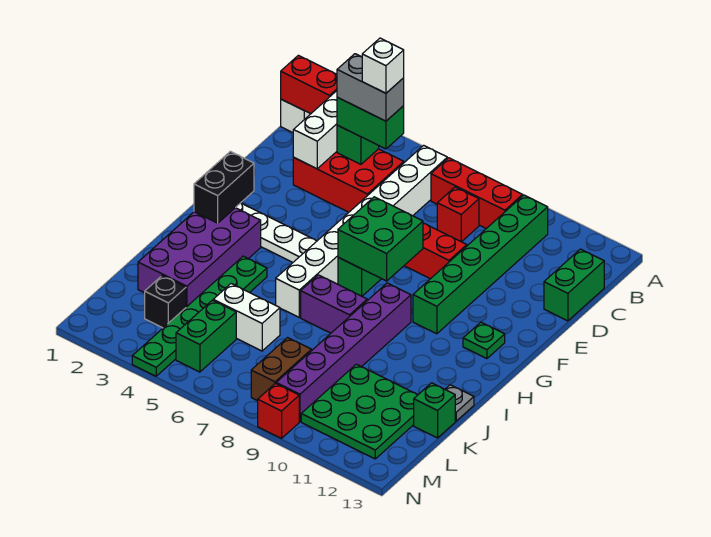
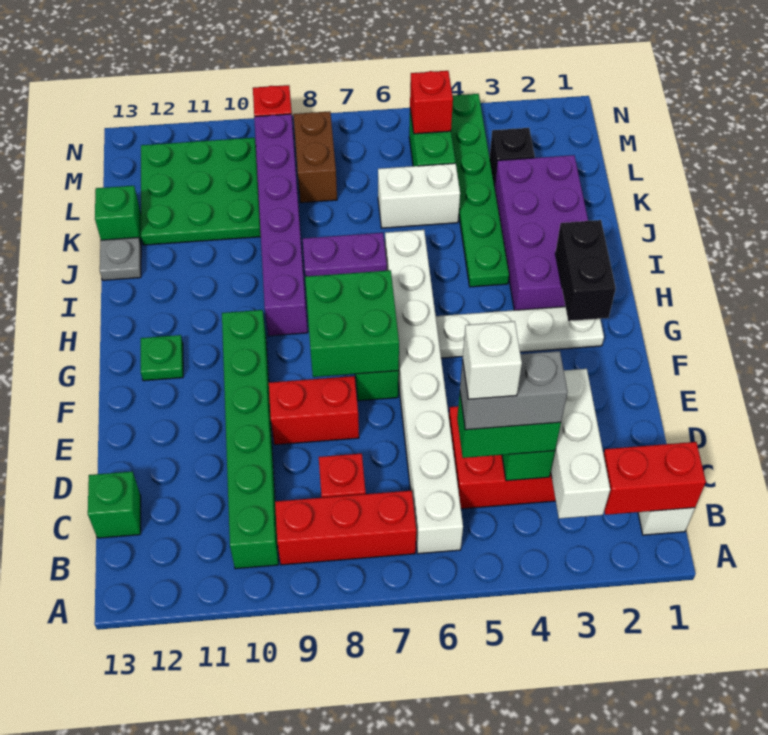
green 1x2 brick [544,249,604,321] -> green 1x1 brick [88,471,141,538]
none -> red 1x1 brick [410,71,453,134]

